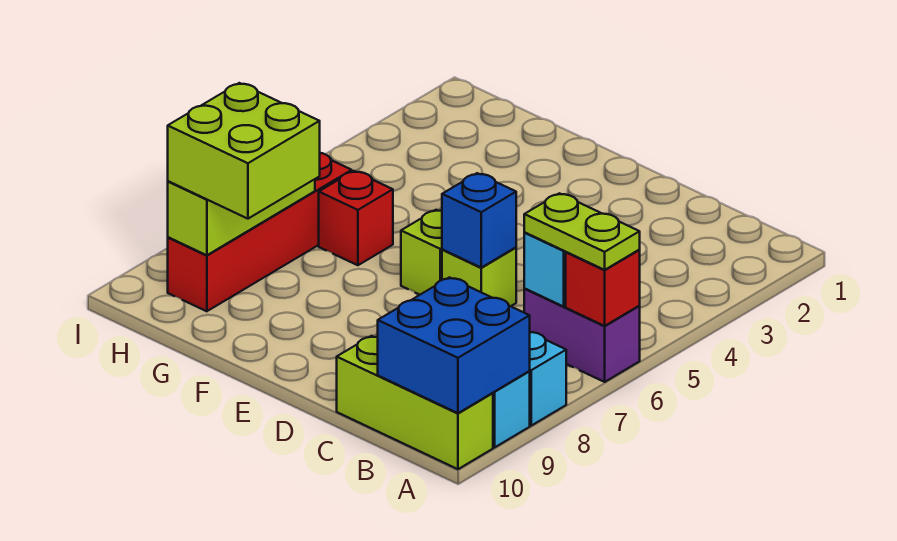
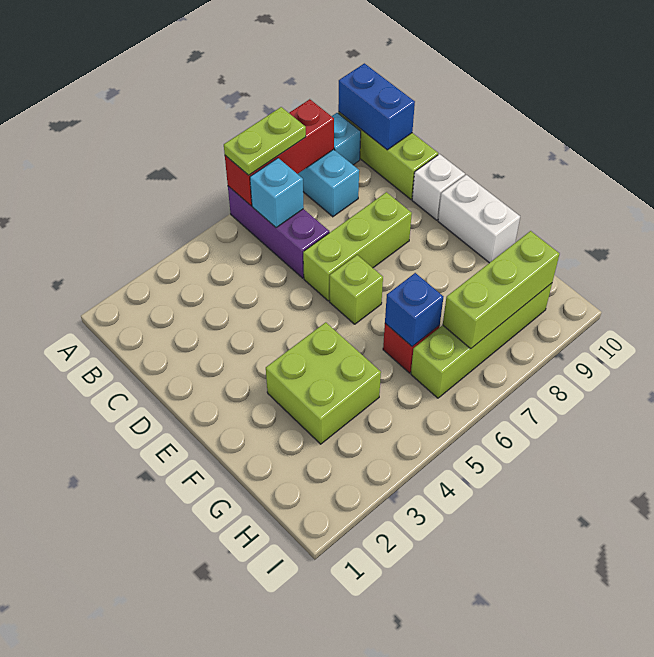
purple 1x2 brick [524,289,640,382] -> purple 1x3 brick [228,186,329,278]
red 1x1 brick [566,250,640,326] -> red 1x3 brick [225,99,334,206]
lime 1x2 plate [524,193,640,270] -> lime 1x2 plate turned to [224,107,306,175]
blue 2x2 brick [378,277,530,413] -> blue 1x2 brick [338,63,415,150]
lime 1x1 brick [442,247,516,306] -> lime 1x3 brick [303,192,412,301]
blue 1x1 brick [442,173,516,268] -> blue 1x1 brick moved to [385,273,443,346]
none -> white 1x1 brick [412,154,465,220]
none -> white 1x2 brick [438,175,520,263]
lime 2x2 brick [168,83,320,219] -> lime 2x2 brick moved to [266,322,381,444]
red 1x4 brick [168,153,352,311] -> lime 1x4 brick [411,283,552,398]

